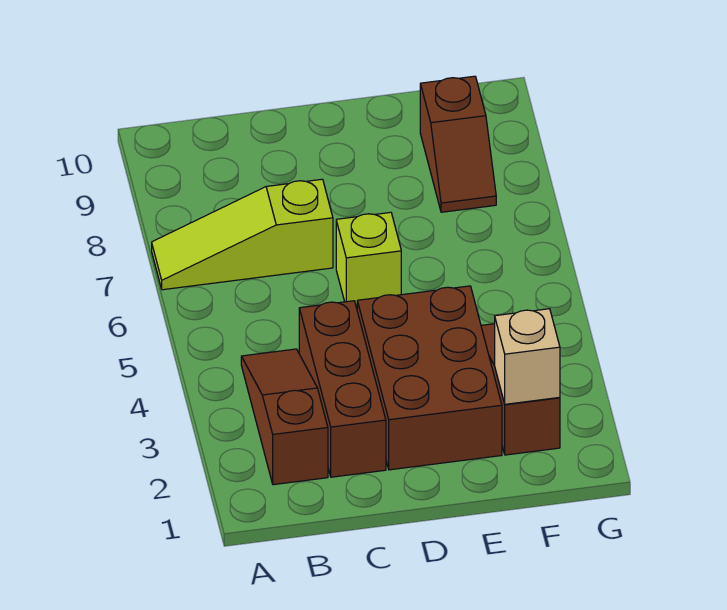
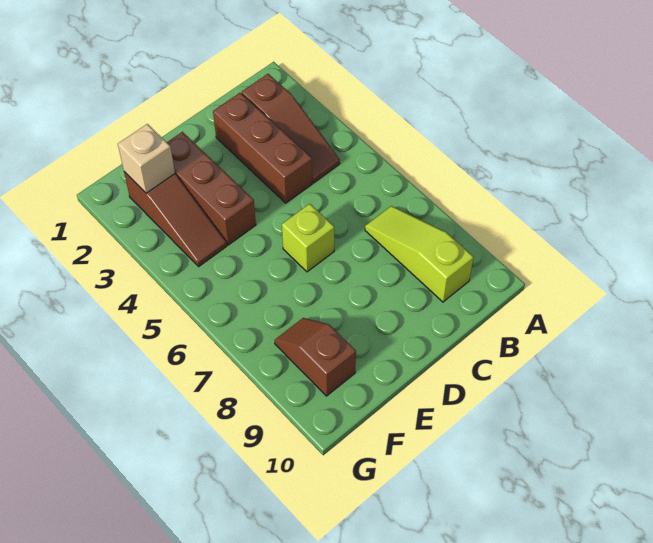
lime 1x3 slope [152,179,333,290] -> lime 1x3 slope turned to [365,206,474,302]
brown 2x3 brick [357,286,502,470] -> brown 1x3 brick [167,132,256,245]

